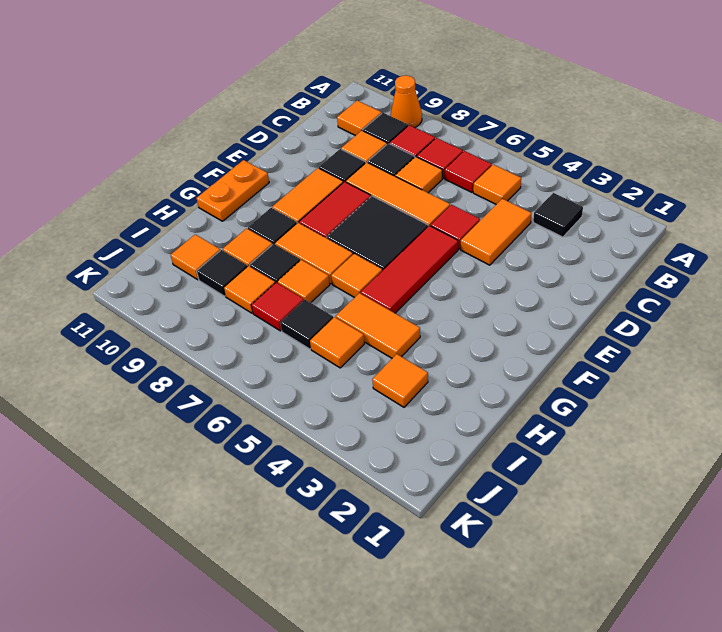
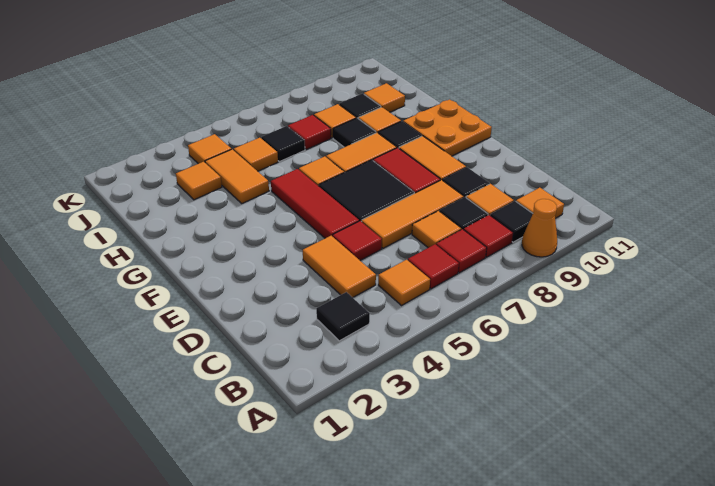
orange 1x2 plate [196,160,269,221] -> orange 2x2 plate [403,100,492,156]
orange 1x2 tile [336,293,420,358] -> orange 1x2 tile turned to [205,149,269,203]
orange 1x1 tile [277,260,330,303] -> orange 1x1 tile moved to [188,134,231,164]

